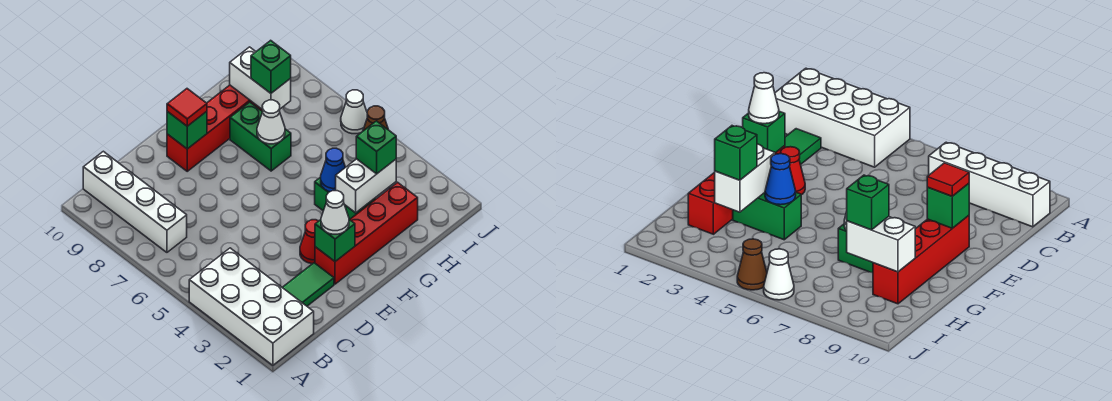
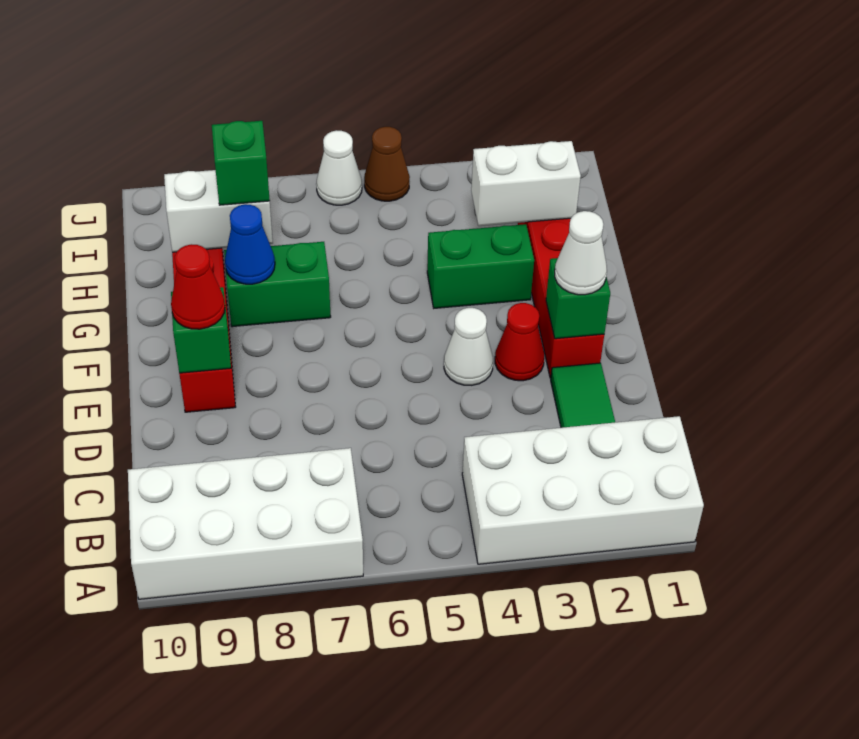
white 1x4 brick [83,151,187,252] -> white 2x4 brick [128,448,363,599]
red 1x1 tile [167,89,207,126] -> red 1x1 cone [171,244,225,329]
white 1x2 brick [336,159,396,213] -> white 1x2 brick turned to [471,141,581,226]
blue 1x1 cone [321,148,345,192] -> blue 1x1 cone moved to [225,204,275,284]
white 1x1 cone [257,100,285,144] -> white 1x1 cone moved to [444,308,493,385]
green 1x1 brick [356,121,396,174] -> none

